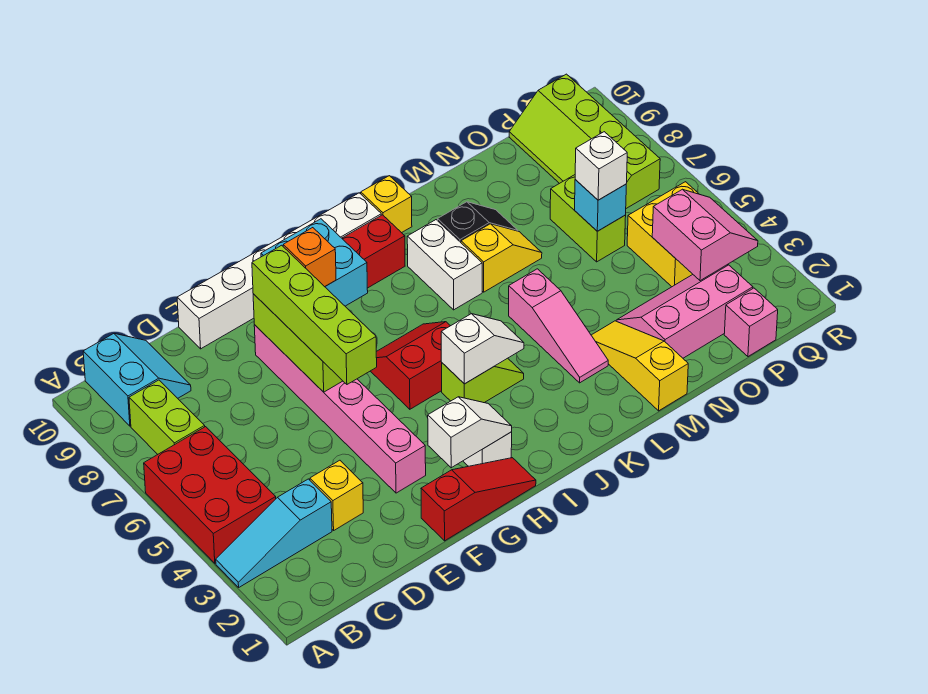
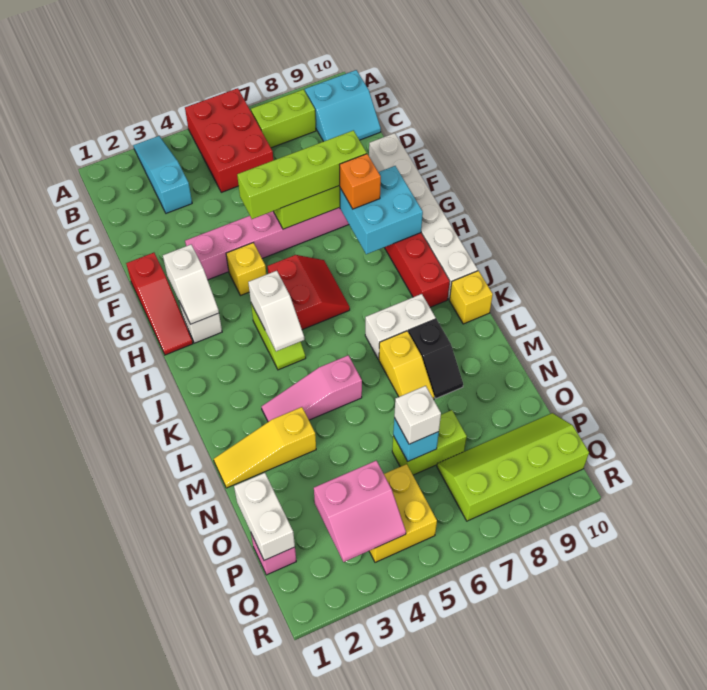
red 2x3 brick [144,427,276,563] -> red 2x3 brick turned to [185,88,273,192]
yellow 1x1 brick [310,460,363,530] -> yellow 1x1 brick moved to [226,243,266,296]
yellow 1x3 slope [591,321,688,411] -> yellow 1x3 slope turned to [214,407,316,488]
pink 2x3 slope [616,265,753,358] -> none
none -> white 1x2 brick [234,473,295,560]

